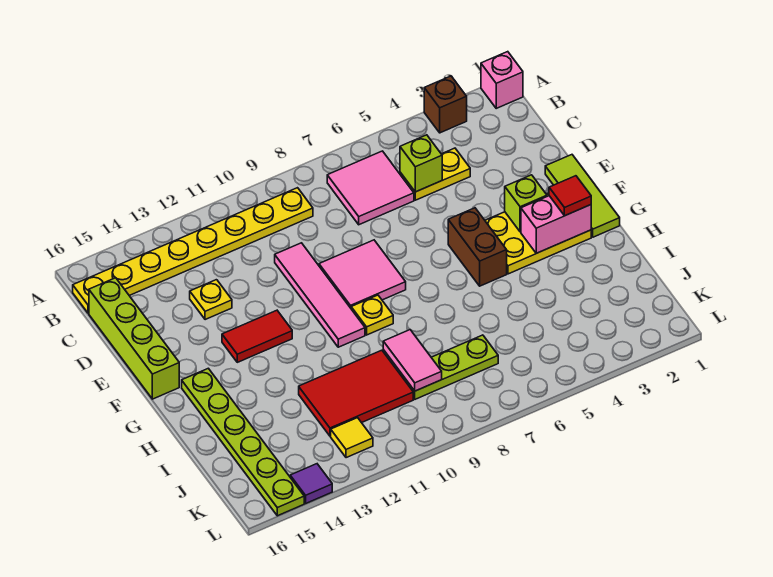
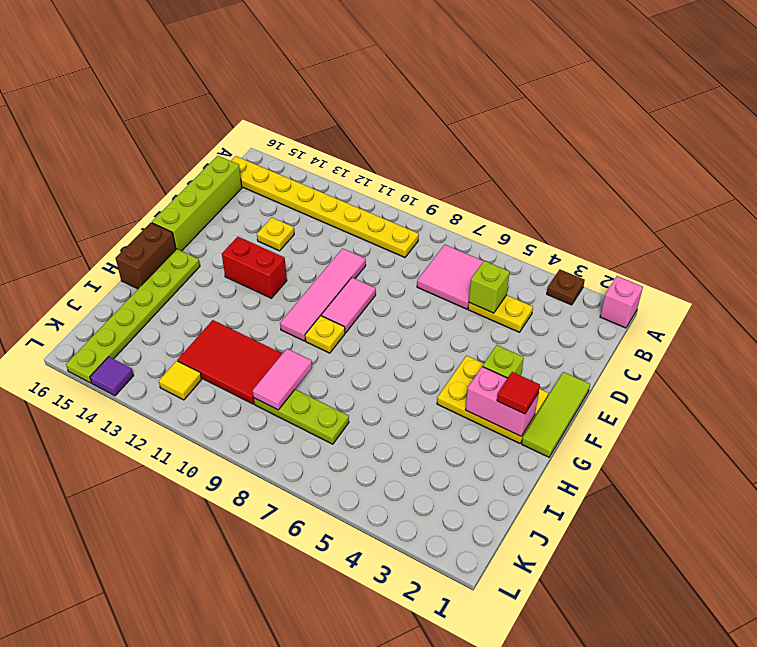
brown 1x1 brick [424,76,467,133] -> brown 1x1 plate [547,270,585,305]
pink 2x2 tile [319,240,406,308] -> pink 1x2 tile [321,278,376,333]
brown 1x2 brick [448,208,507,286] -> brown 1x2 brick moved to [116,223,176,289]
red 1x2 tile [222,310,292,362] -> red 1x2 brick [222,237,287,298]

